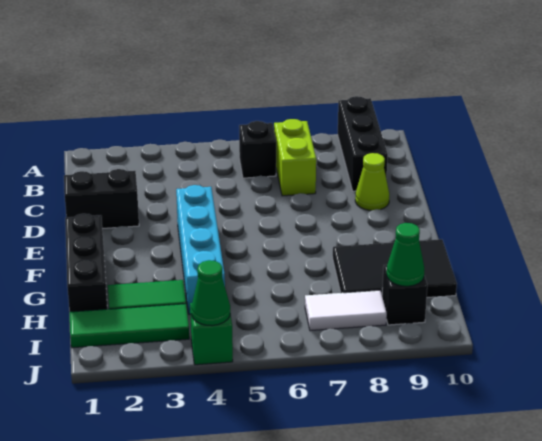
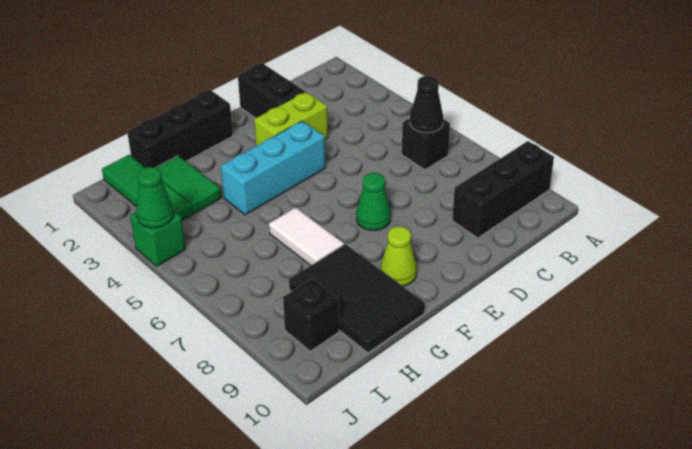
none -> black 1x1 cone [410,76,443,133]
lime 1x2 brick [274,119,316,196] -> lime 1x2 brick moved to [254,92,328,146]
lime 1x1 cone [355,153,389,211] -> lime 1x1 cone moved to [380,227,417,286]
cyan 1x4 brick [176,185,225,314] -> cyan 1x3 brick [221,121,325,215]
white 1x2 tile [305,290,387,331] -> white 1x2 tile moved to [269,207,344,265]
green 1x1 cone [387,223,424,286] -> green 1x1 cone moved to [356,173,391,231]

